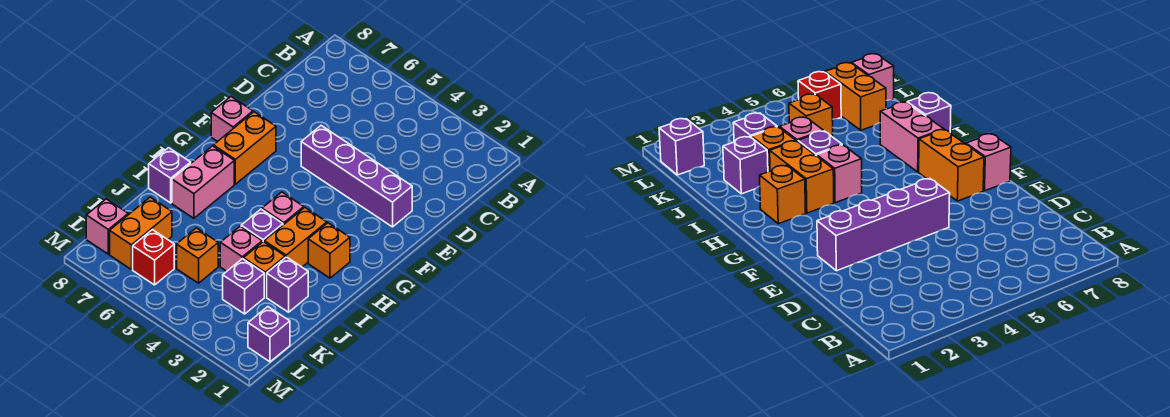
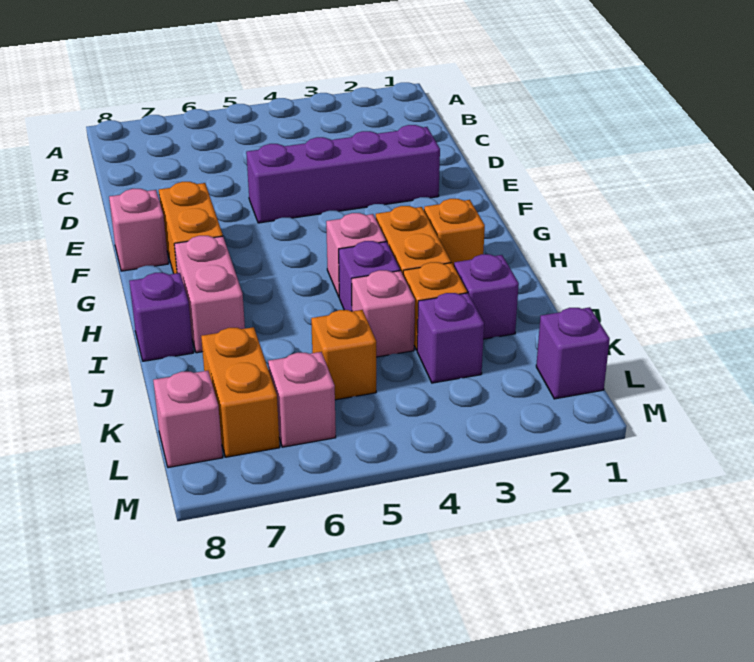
red 1x1 brick [133,230,174,285] -> pink 1x1 brick [268,352,336,447]

